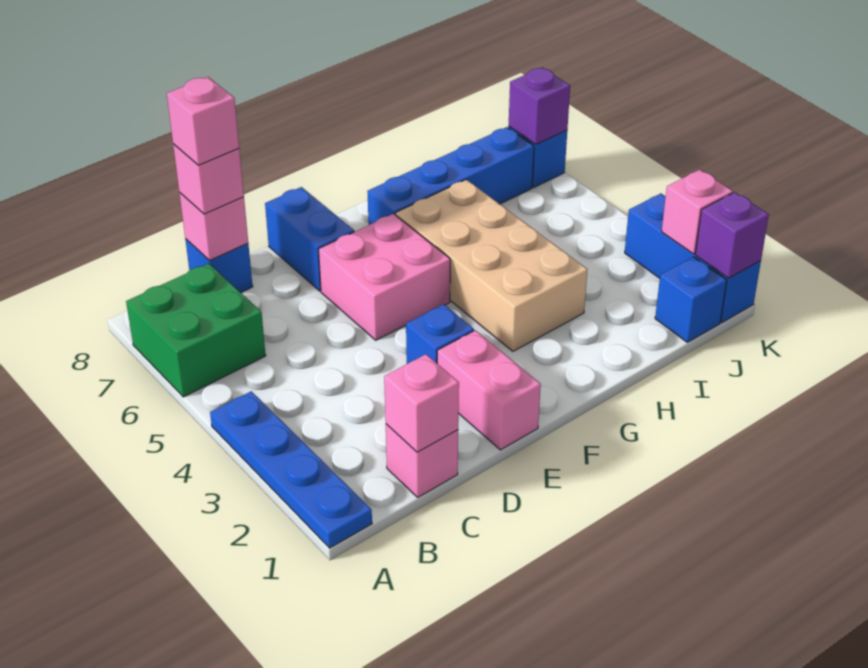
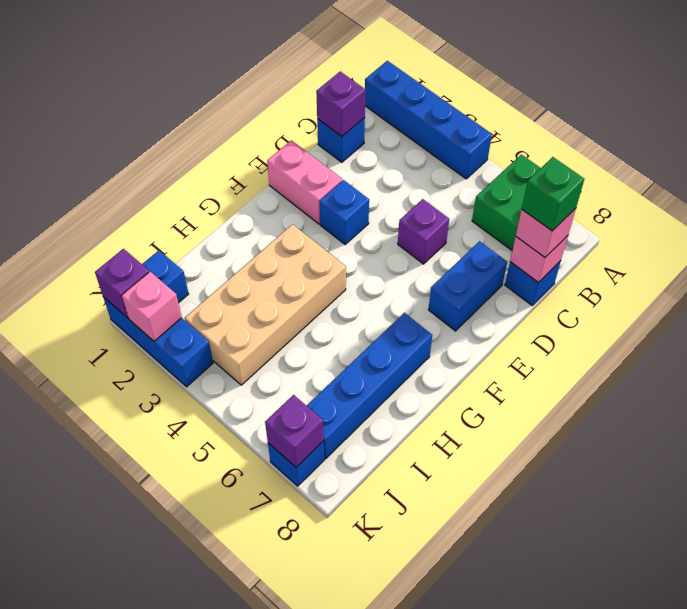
blue 1x4 plate [210,391,372,548] -> blue 1x4 brick [365,61,492,179]
pink 1x1 brick [386,424,458,497] -> blue 1x1 brick [317,117,365,162]
pink 1x1 brick [384,354,459,452] -> purple 1x1 brick [316,71,366,136]
pink 1x1 brick [167,77,239,165] -> green 1x1 brick [522,157,584,231]
none -> purple 1x1 brick [398,199,449,264]
pink 2x2 brick [319,214,450,340] -> none
blue 1x2 brick [265,187,354,291] -> blue 1x2 brick turned to [429,241,507,331]
tan 2x4 brick [395,180,588,351] -> tan 2x4 brick turned to [185,224,346,385]

